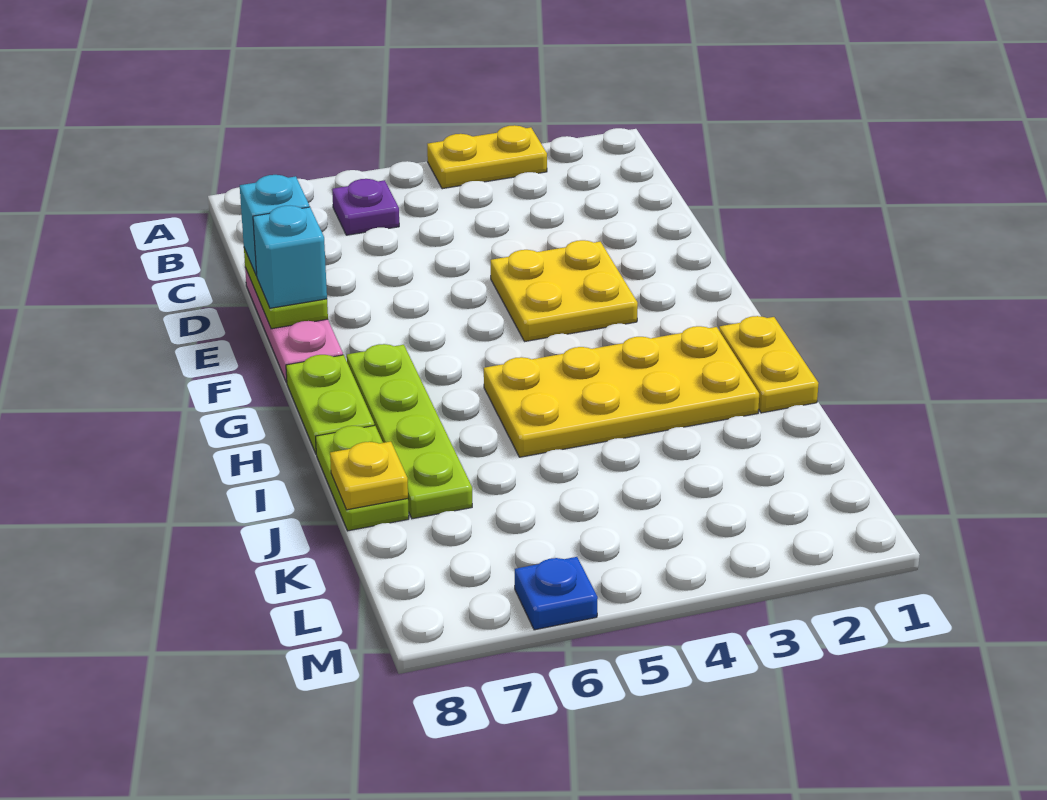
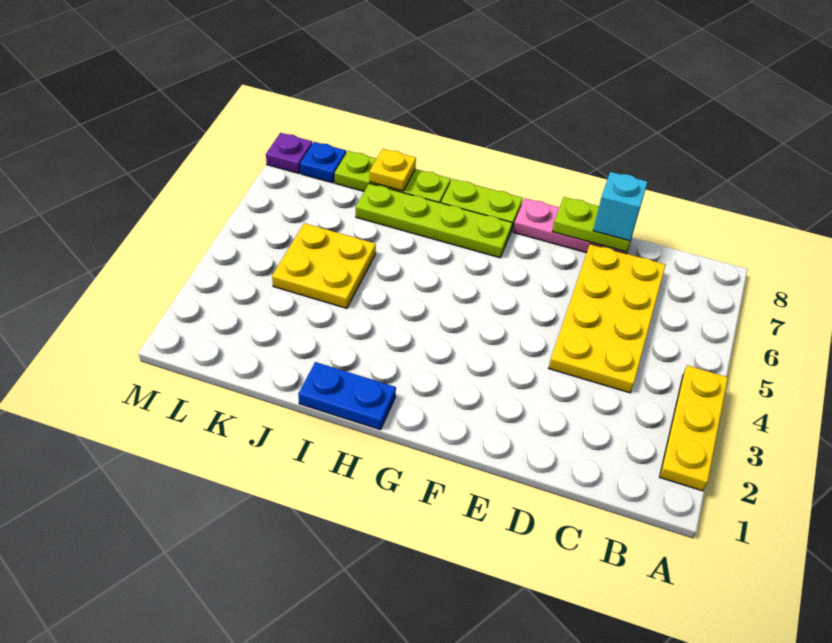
yellow 1x2 plate [427,125,547,189] -> yellow 1x3 plate [660,365,728,491]
purple 1x1 plate [332,179,399,235] -> purple 1x1 plate moved to [266,133,312,174]
yellow 2x2 plate [491,240,638,341] -> yellow 2x2 plate moved to [272,223,376,308]
cyan 1x1 brick [253,206,327,308] -> none
yellow 1x2 plate [719,316,819,413] -> blue 1x2 plate [298,362,396,430]
yellow 2x4 plate [484,326,759,457] -> yellow 2x4 plate moved to [549,244,665,393]
lime 1x2 plate [316,425,409,531] -> lime 1x3 plate [335,151,451,203]
blue 1x1 plate [515,557,598,630] -> blue 1x1 plate moved to [300,142,346,183]

